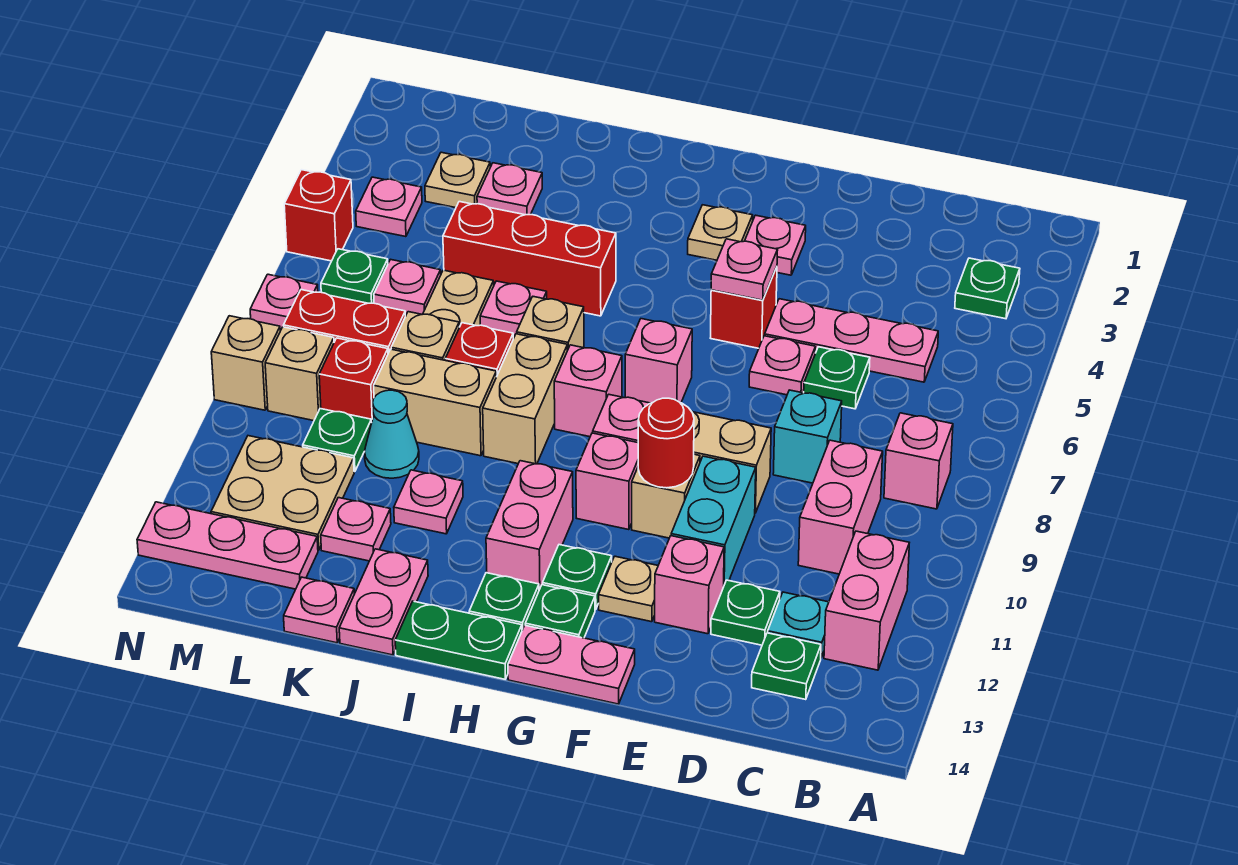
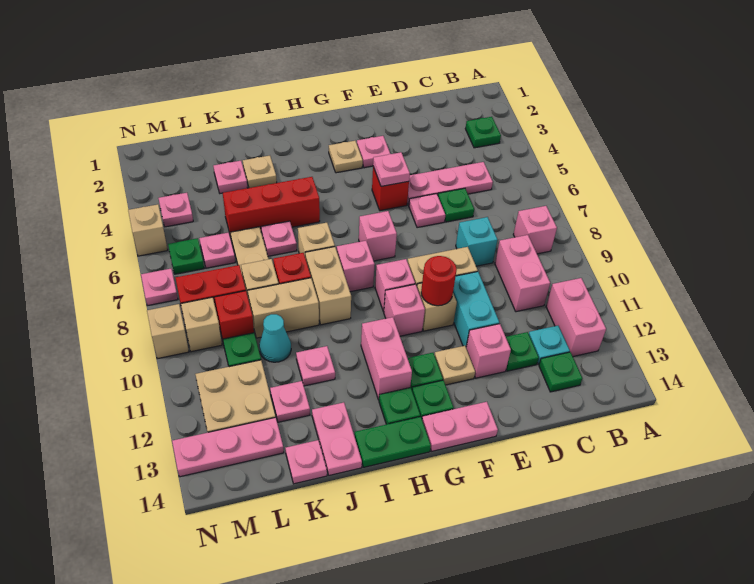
tan 1x1 plate [425,152,490,208] -> tan 1x1 plate moved to [243,156,277,188]
red 1x1 brick [284,170,353,261] -> tan 1x1 brick [128,204,168,256]

